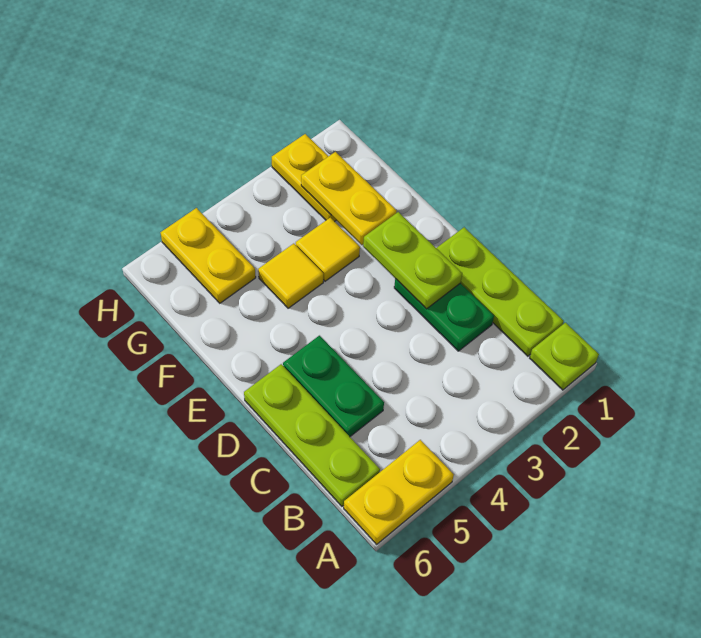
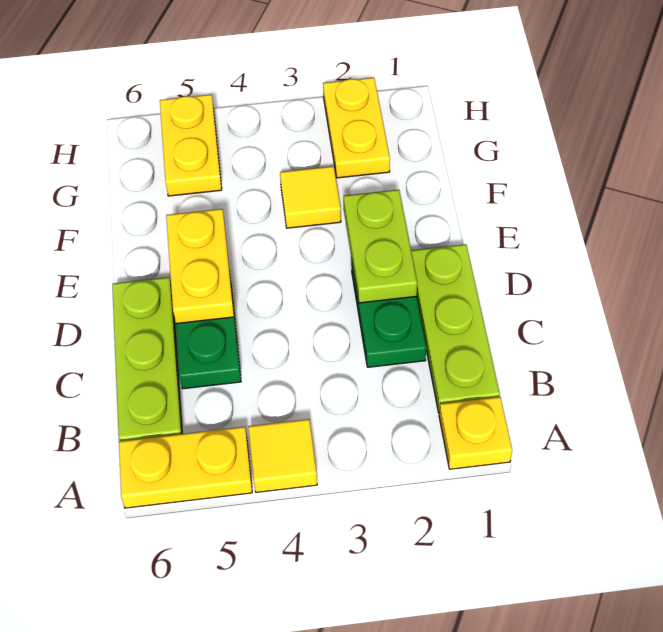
lime 1x1 plate [530,323,599,390] -> yellow 1x1 plate [439,397,512,469]
yellow 1x2 plate [301,152,397,245] -> yellow 1x2 plate moved to [166,209,234,324]
yellow 1x1 tile [258,244,323,308] -> yellow 1x1 tile moved to [248,419,317,493]

